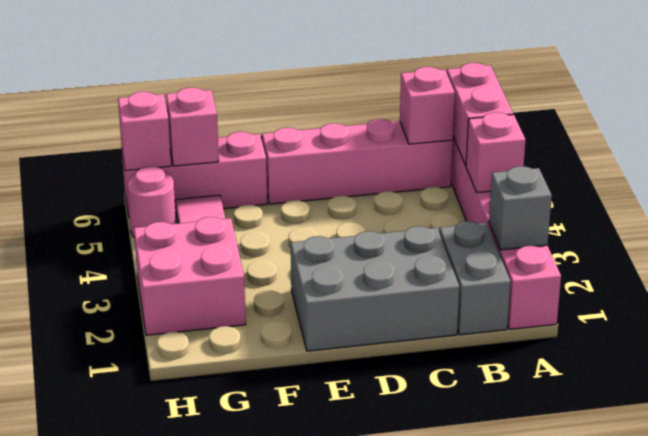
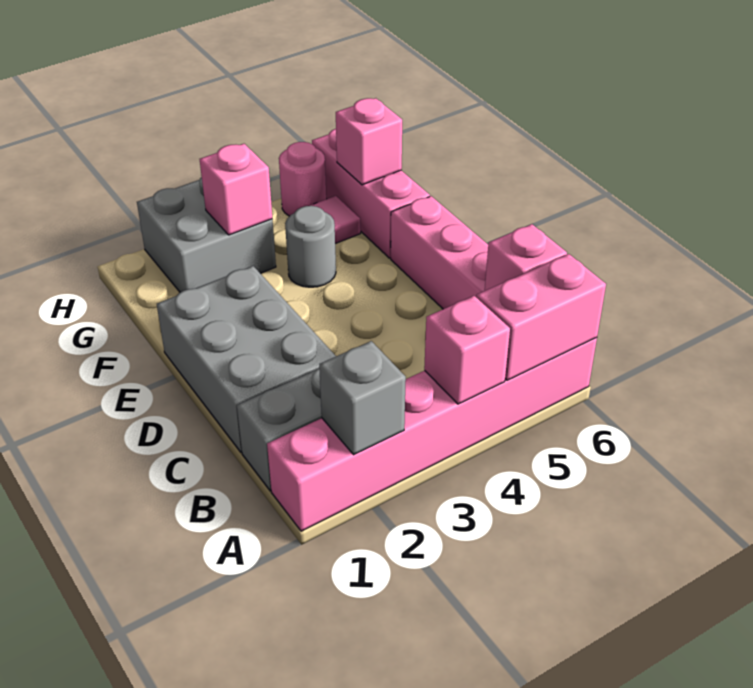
none -> grey 1x1 round brick [285,206,336,287]
pink 2x2 brick [134,217,246,335] -> grey 2x2 brick [137,177,276,292]
pink 1x1 brick [118,92,171,171] -> pink 1x1 brick moved to [200,144,272,235]

